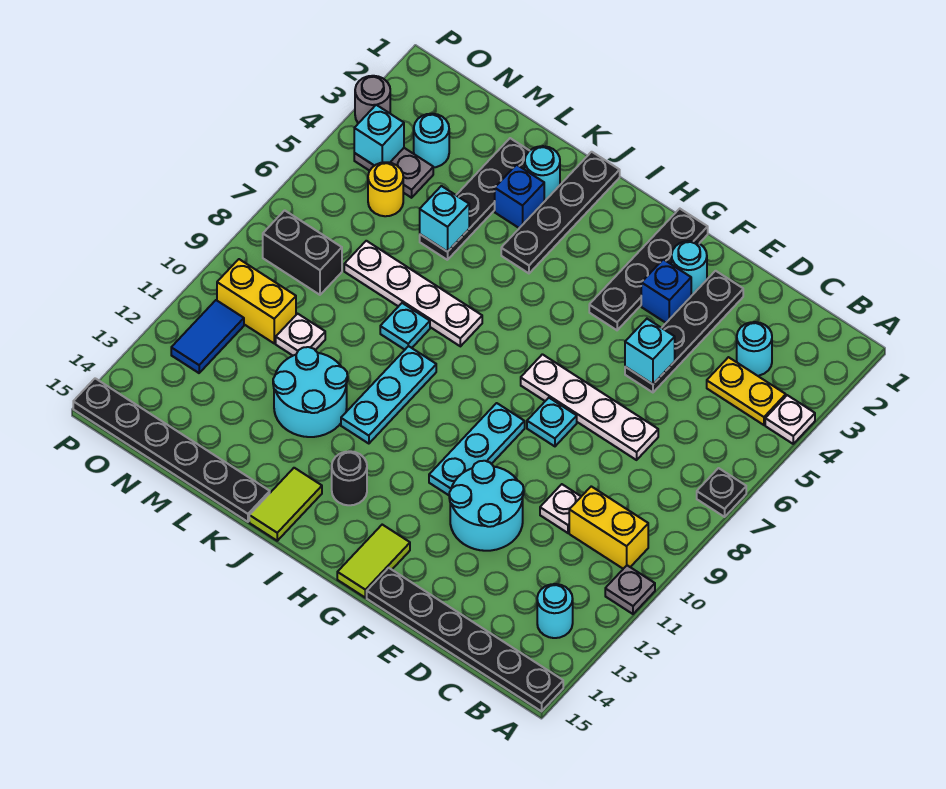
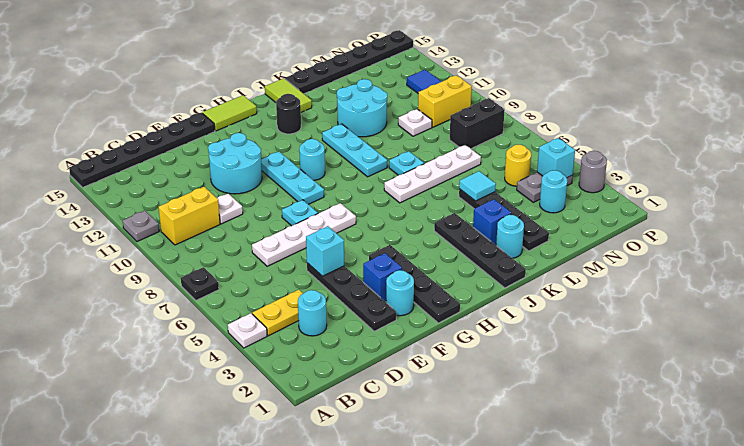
cyan 1x1 round brick [537,584,573,638] -> cyan 1x1 round brick moved to [299,139,325,180]
lime 1x2 tile [337,525,410,598] -> lime 1x2 tile turned to [202,95,257,131]
cyan 1x1 brick [420,186,469,252] -> cyan 1x1 tile [459,171,496,201]

